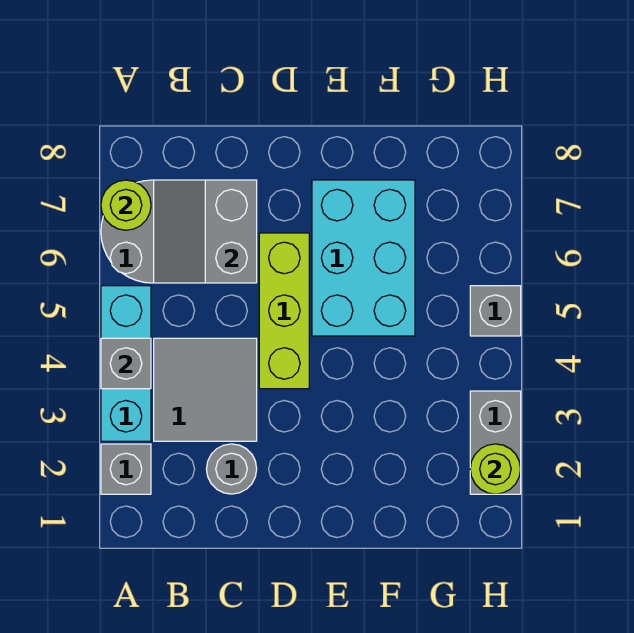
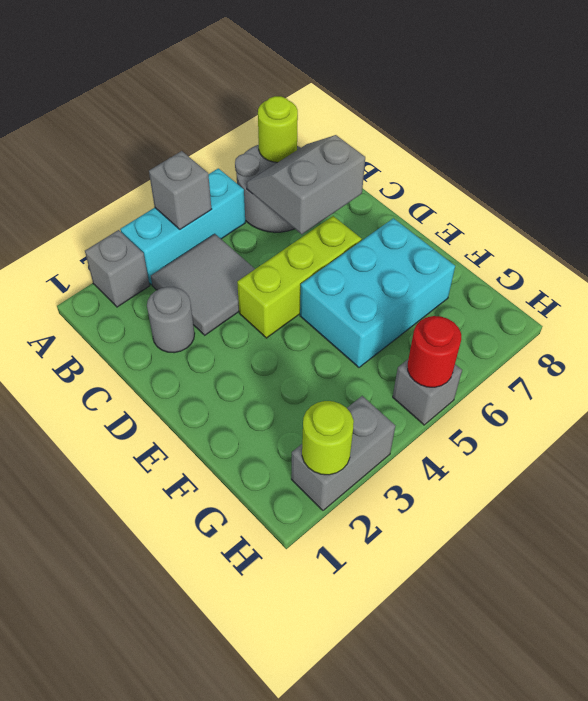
none -> red 1x1 round brick [408,316,461,387]

